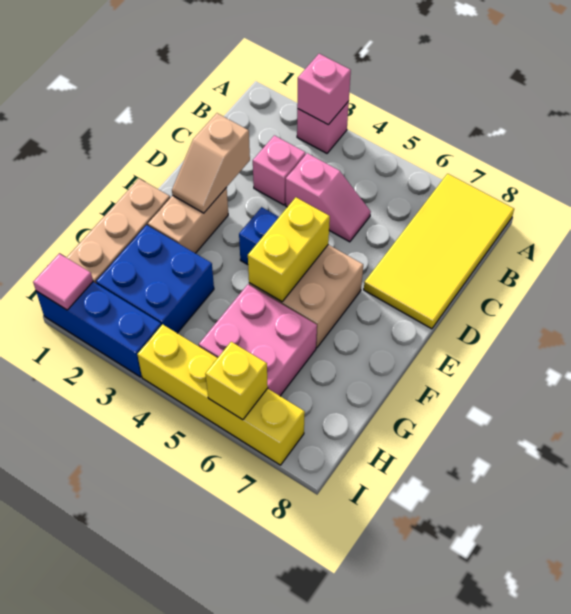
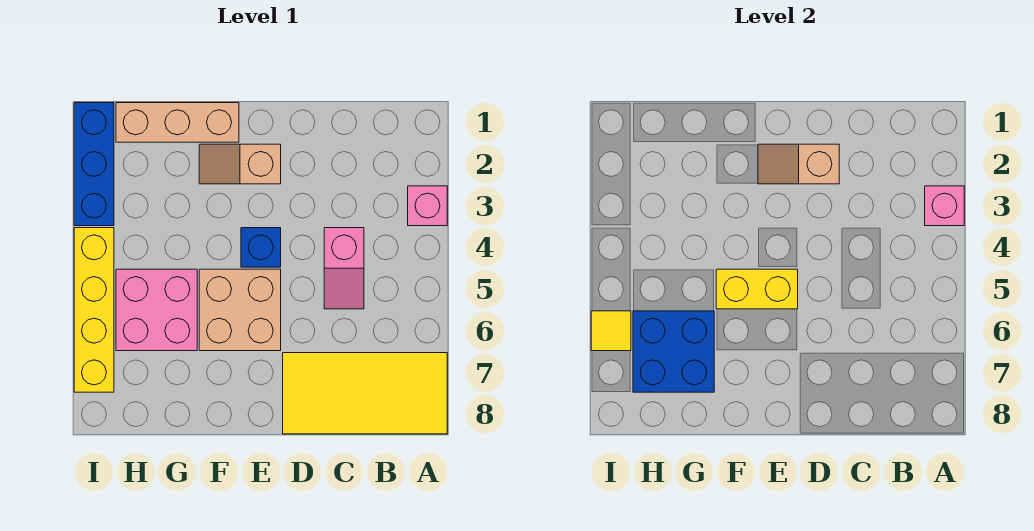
pink 1x1 brick [253,135,305,205] -> none
tan 1x2 brick [148,188,228,253] -> tan 1x2 slope [199,144,281,184]
blue 2x2 brick [96,225,214,333] -> blue 2x2 brick moved to [633,311,714,392]
pink 1x1 tile [33,254,93,310] -> none
yellow 1x1 brick [205,342,268,420] -> yellow 1x1 tile [591,311,631,351]

